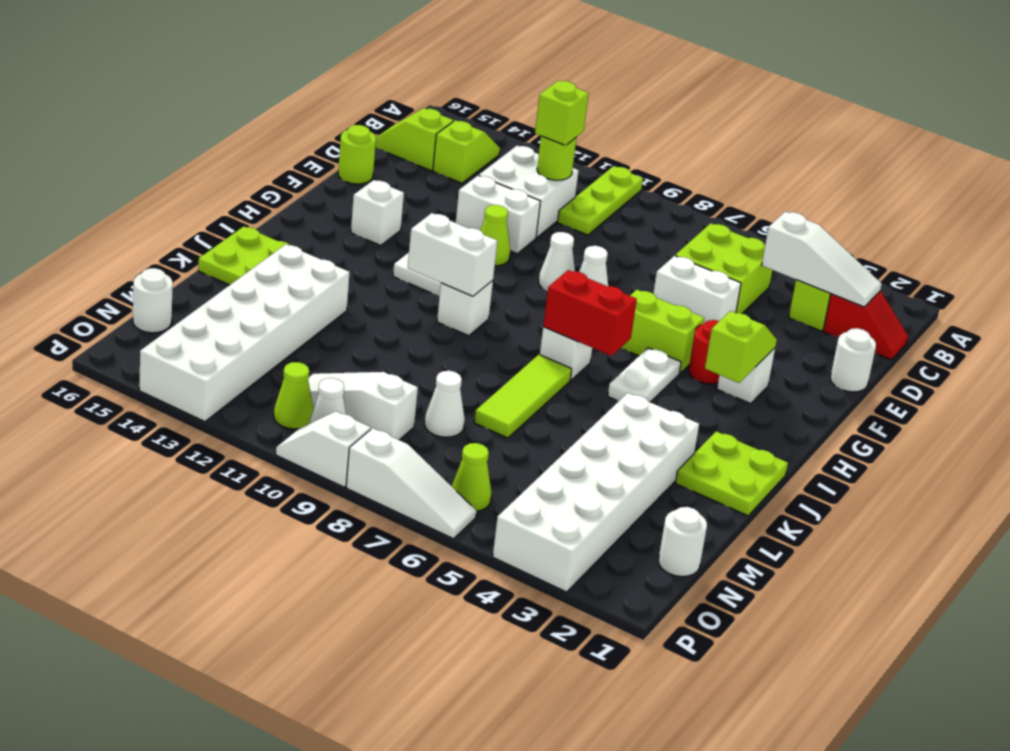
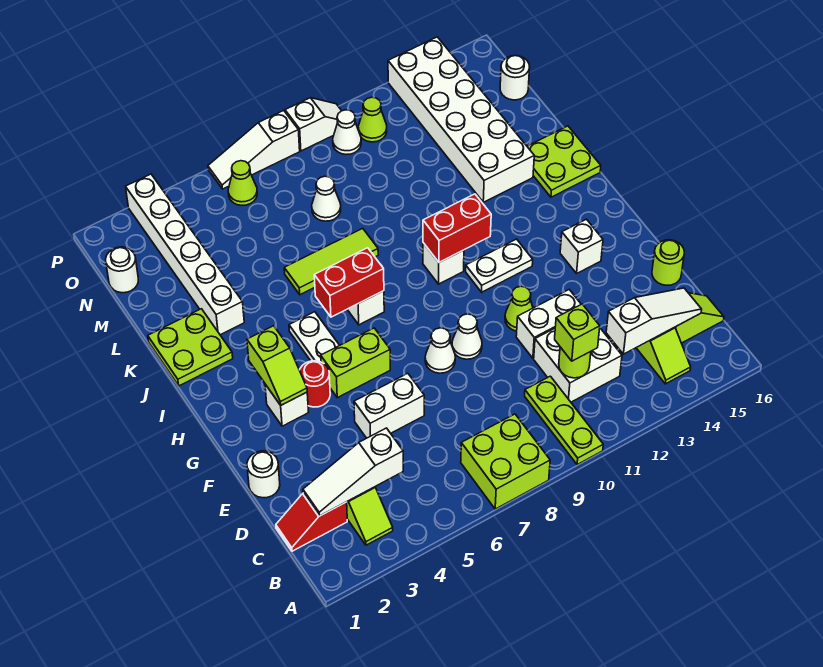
lime 2x2 brick [675,223,772,314] -> lime 2x2 brick moved to [461,414,550,509]
white 1x2 brick [408,213,497,296] -> red 1x2 brick [423,194,491,262]
lime 1x3 tile [474,354,572,438] -> lime 1x3 tile turned to [284,228,378,295]
white 2x6 brick [493,393,699,592] -> white 1x6 brick [126,174,244,335]
white 1x3 slope [308,372,418,440] -> white 1x3 slope moved to [606,288,702,354]

